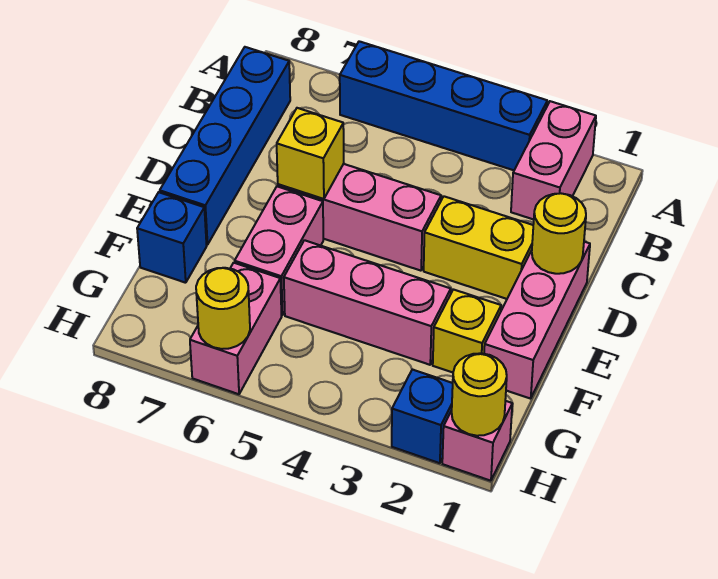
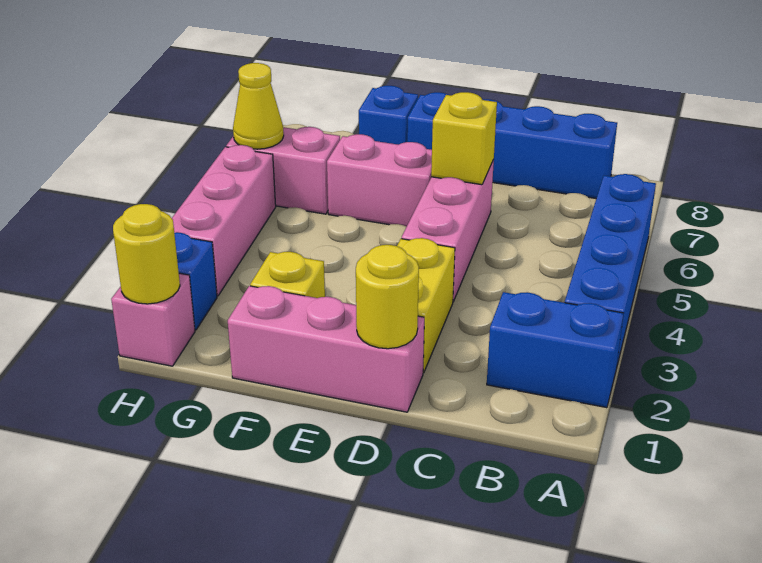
pink 1x2 brick [511,101,596,220] -> blue 1x2 brick [487,292,624,408]
pink 1x3 brick [284,240,451,365] -> pink 1x3 brick moved to [172,145,276,296]
yellow 1x1 round brick [196,268,250,349] -> yellow 1x1 cone [233,63,284,149]

